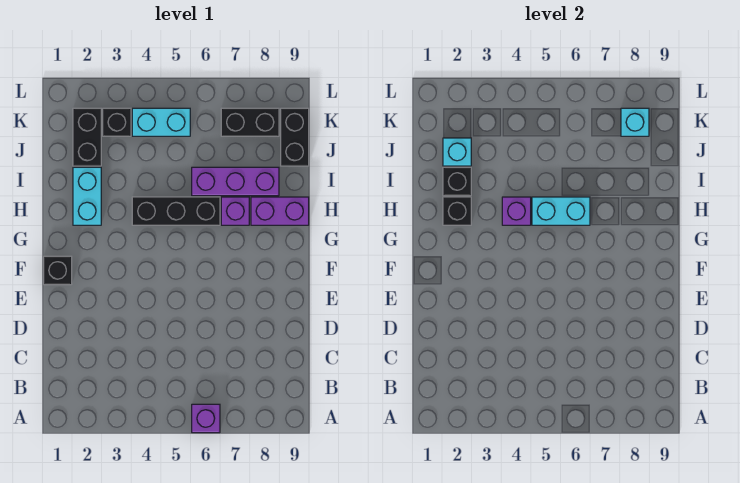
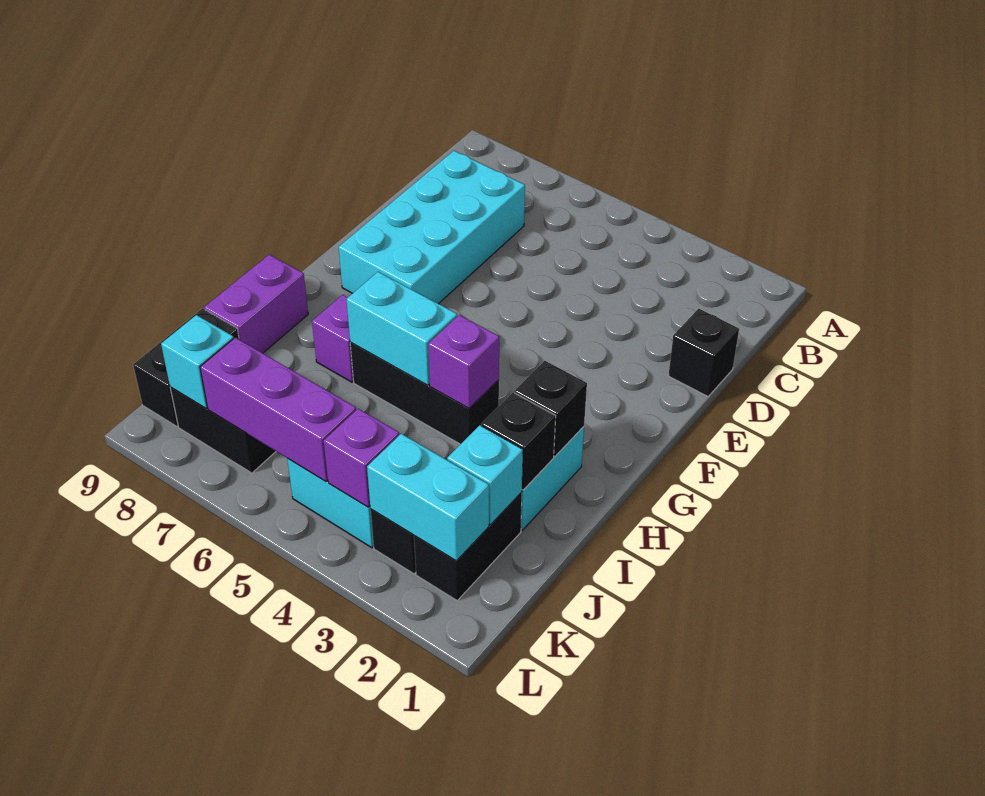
purple 1x1 brick [192,404,220,433] -> purple 1x1 brick moved to [324,409,399,507]
none -> cyan 2x4 brick [339,151,525,304]
black 1x1 brick [44,256,72,285] -> black 1x1 brick moved to [668,309,739,397]
purple 1x2 brick [251,197,309,225] -> purple 1x2 brick turned to [204,255,308,353]
purple 1x3 brick [192,167,279,196] -> purple 1x3 brick moved to [200,338,356,481]
none -> cyan 1x2 brick [367,434,489,561]

